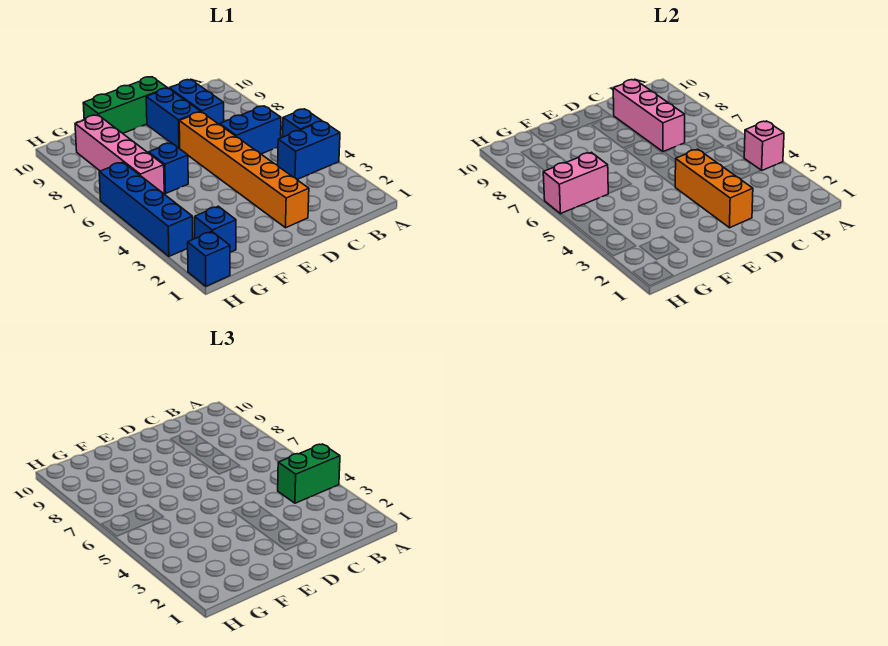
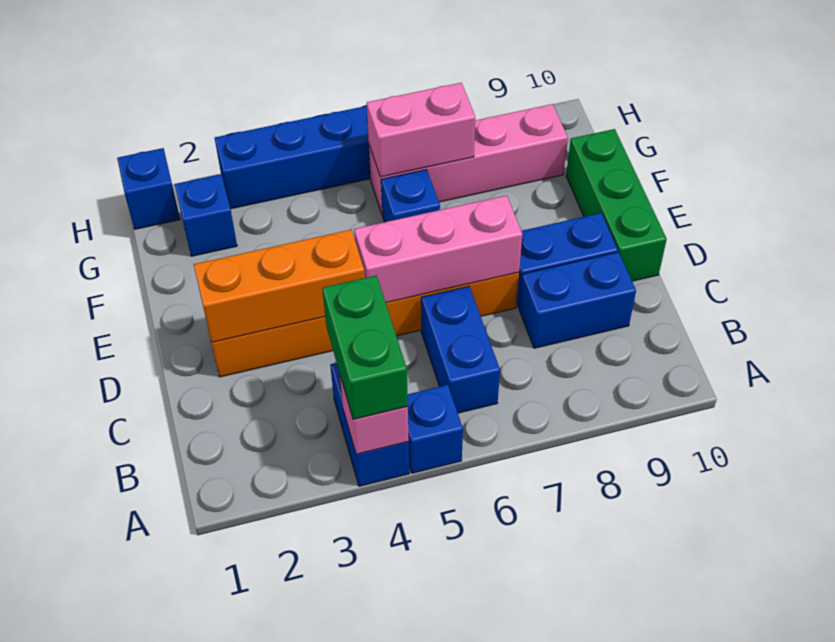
pink 1x3 brick [613,80,685,152] -> pink 1x3 brick moved to [354,195,522,303]
pink 1x2 brick [543,152,608,214] -> pink 1x2 brick turned to [367,83,475,177]

